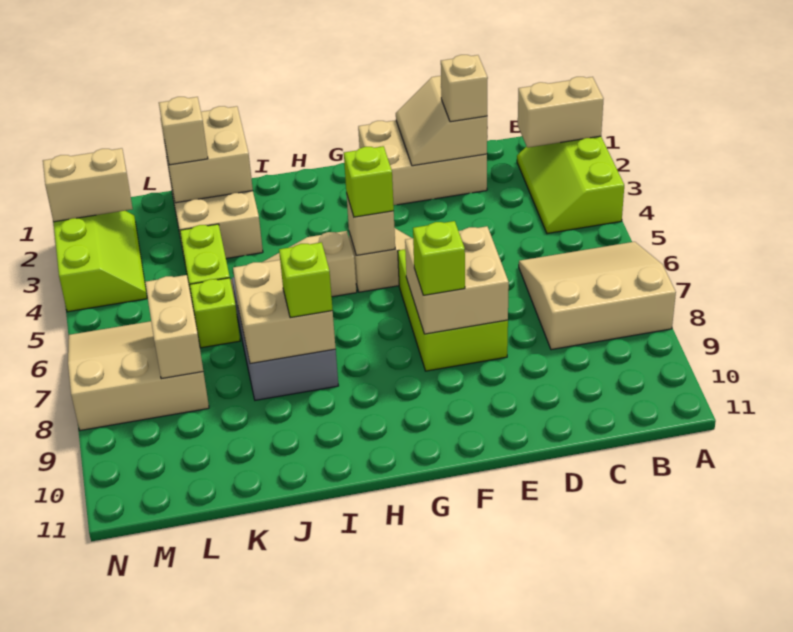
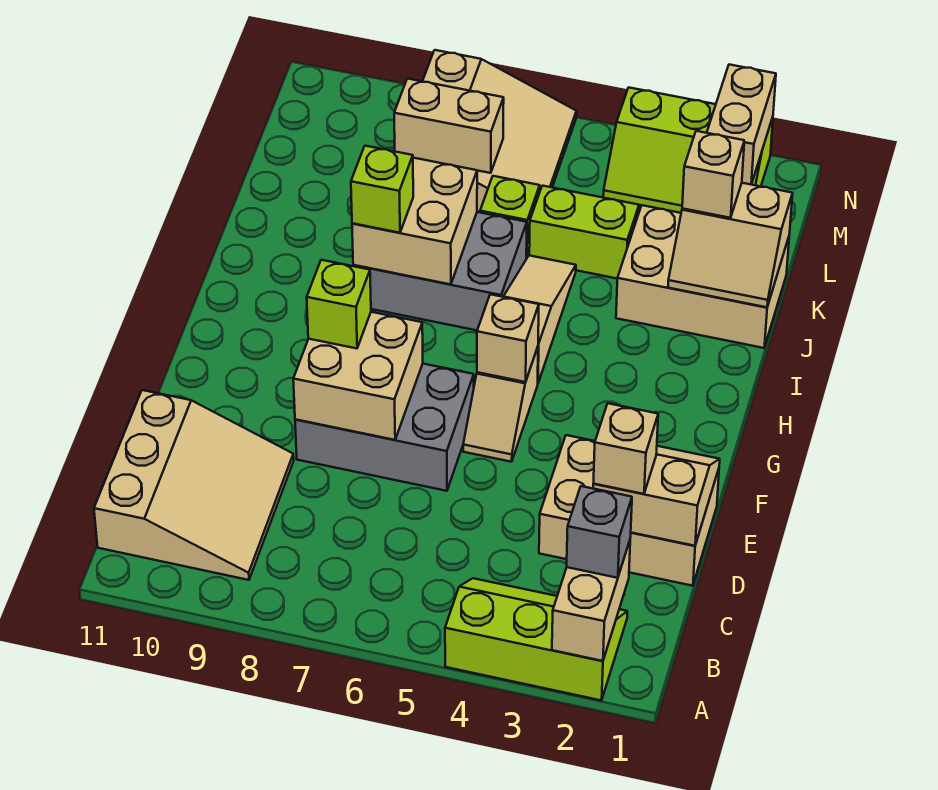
tan 3x3 slope [519,242,676,350] -> tan 3x3 slope moved to [94,390,294,580]
none -> grey 1x1 brick [567,486,632,578]
tan 2x3 brick [358,120,487,205] -> tan 2x3 brick turned to [539,435,719,586]
lime 2x3 brick [398,249,508,371] -> grey 2x3 brick [295,364,474,491]
lime 1x1 brick [344,146,394,217] -> none
tan 2x2 brick [161,106,253,203] -> tan 2x2 slope [668,183,793,307]

